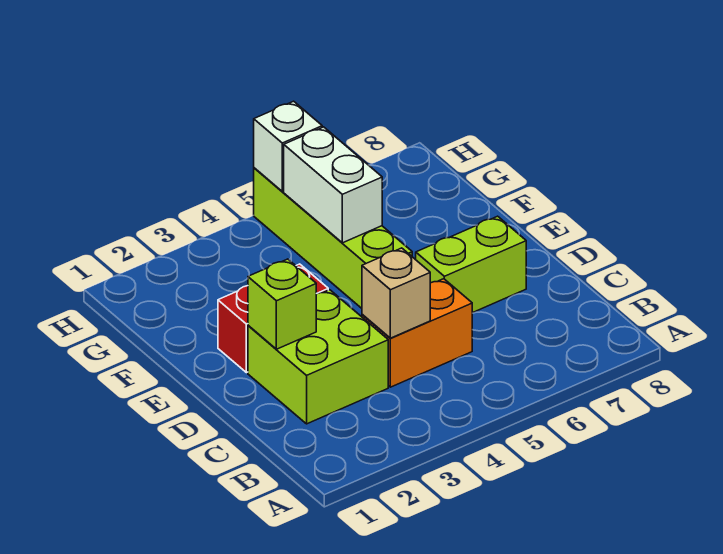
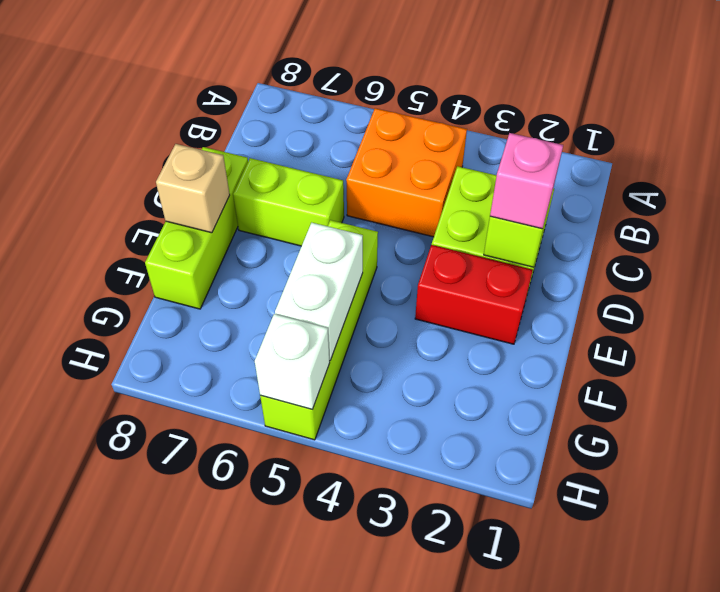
orange 1x2 brick [362,279,472,387] -> orange 2x2 brick [346,108,467,237]
tan 1x1 brick [362,248,430,338] -> tan 1x1 brick moved to [156,144,230,233]
none -> pink 1x1 brick [490,133,563,229]
none -> lime 1x3 brick [145,147,248,309]

